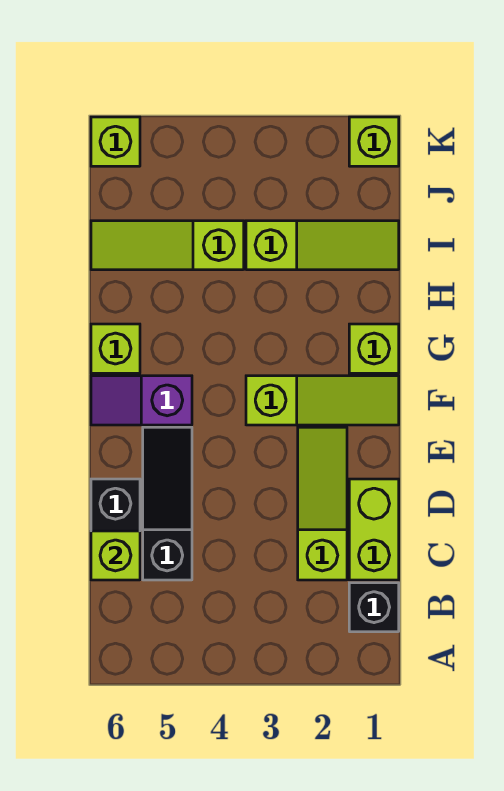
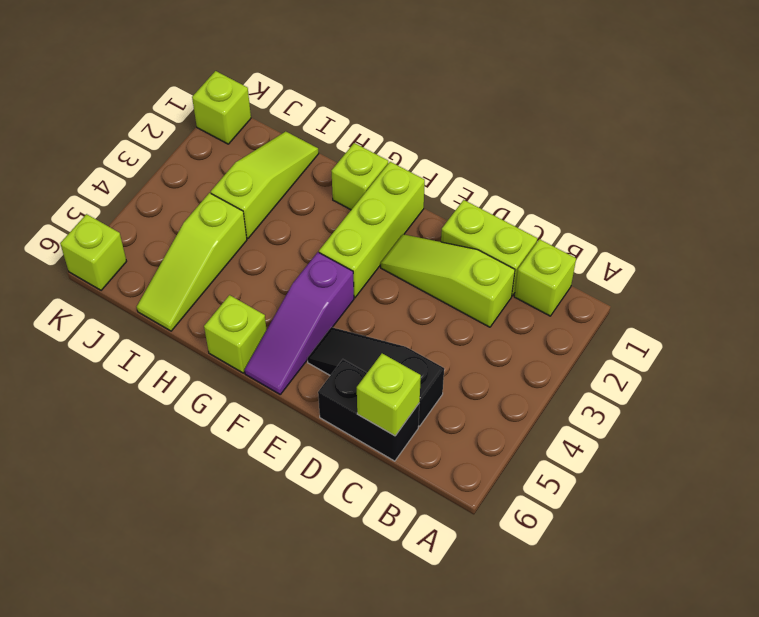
black 1x1 brick [349,583,399,632] -> lime 1x1 brick [514,239,576,316]
lime 1x3 slope [246,376,399,425] -> lime 1x3 brick [319,162,425,298]
purple 1x2 slope [91,376,192,425] -> purple 1x3 slope [245,252,354,394]

